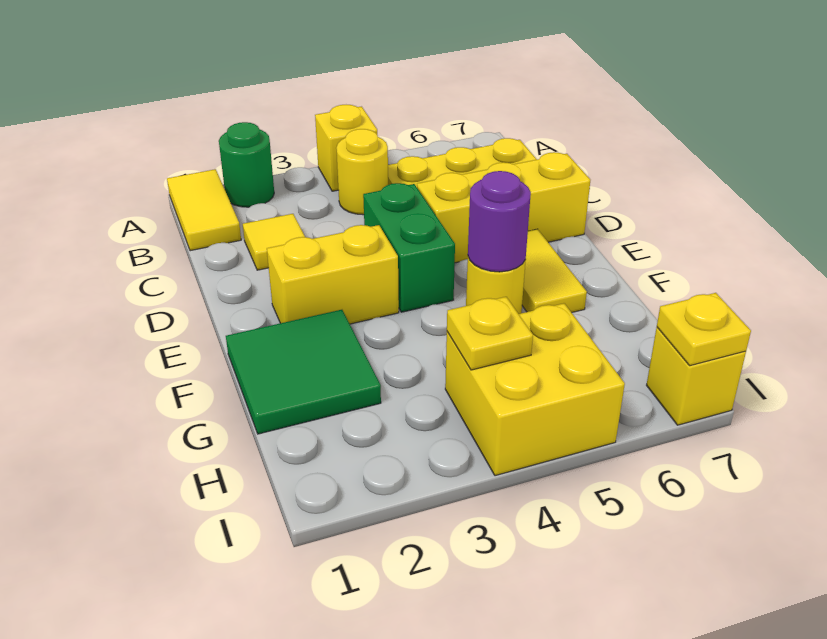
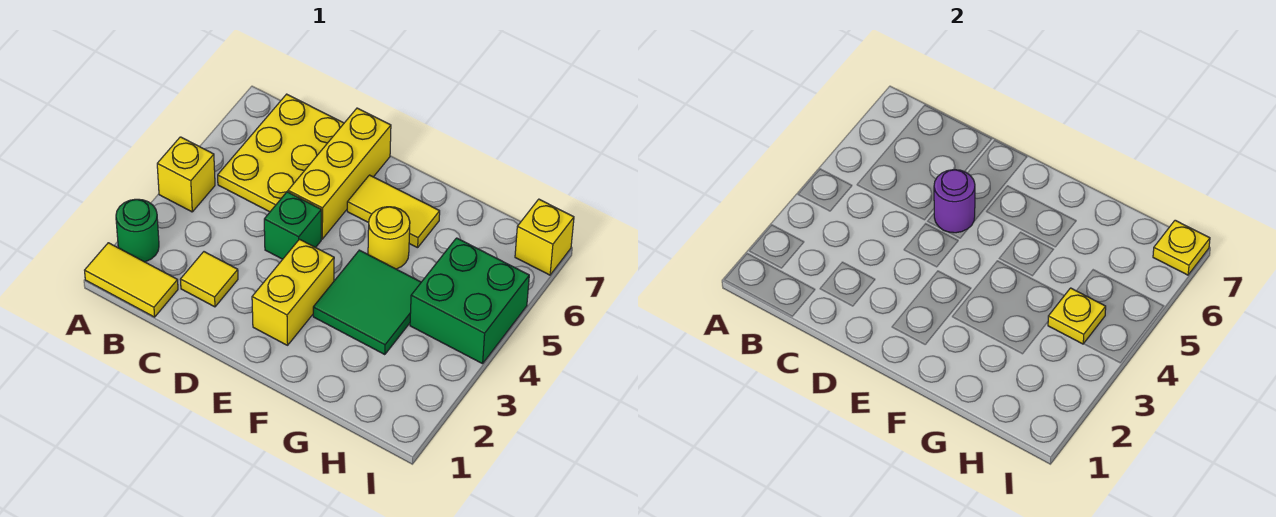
yellow 1x1 round brick [336,129,388,215] -> none
green 1x2 brick [363,183,455,312] -> green 1x1 brick [264,192,321,259]
green 2x2 tile [226,310,381,434] -> green 2x2 tile moved to [313,250,421,355]
purple 1x1 round brick [468,171,531,272] -> purple 1x1 round brick moved to [934,170,975,233]
yellow 2x2 brick [445,303,625,476] -> green 2x2 brick [410,238,529,364]

